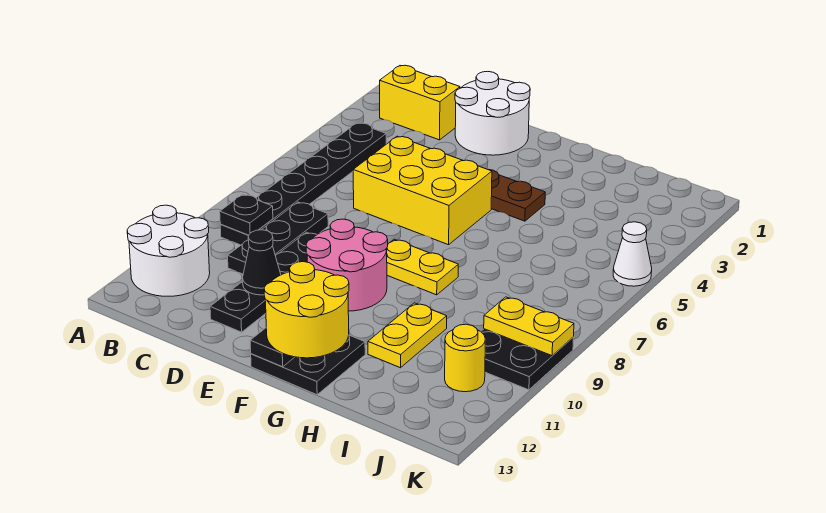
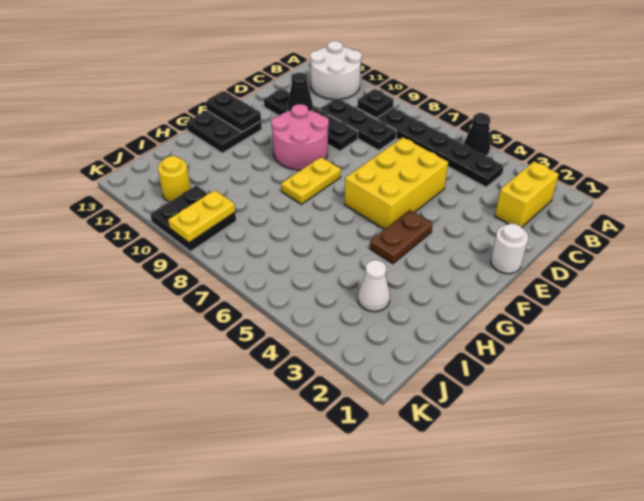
none -> black 1x1 cone [464,113,490,156]
white 2x2 round brick [455,72,530,155] -> white 1x1 round brick [491,224,528,274]
yellow 2x2 round brick [264,262,349,358] -> none
yellow 1x2 plate [368,303,447,368] -> none
white 1x1 cone [613,222,652,286] -> white 1x1 cone moved to [358,260,390,312]

